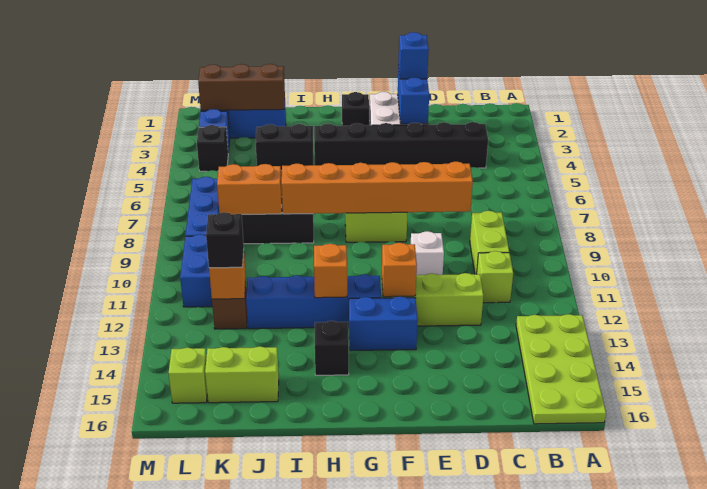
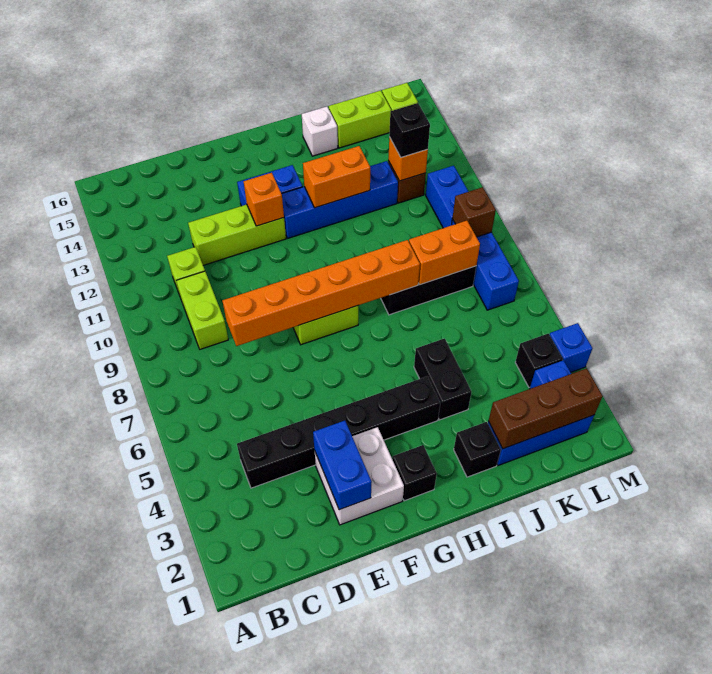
lime 2x4 plate [516,314,606,424] -> none
blue 1x1 brick [398,32,429,79] -> blue 1x1 brick moved to [549,323,592,372]
white 1x1 brick [411,231,444,275] -> white 1x1 brick moved to [302,107,338,156]
orange 1x1 brick [314,244,347,298] -> orange 1x2 brick [303,146,370,208]
black 1x1 brick [315,321,349,375] -> black 1x1 brick moved to [454,422,501,477]
black 1x2 brick [256,124,313,170] -> black 1x2 brick turned to [414,339,472,420]
none -> brown 1x1 brick [452,187,496,237]

